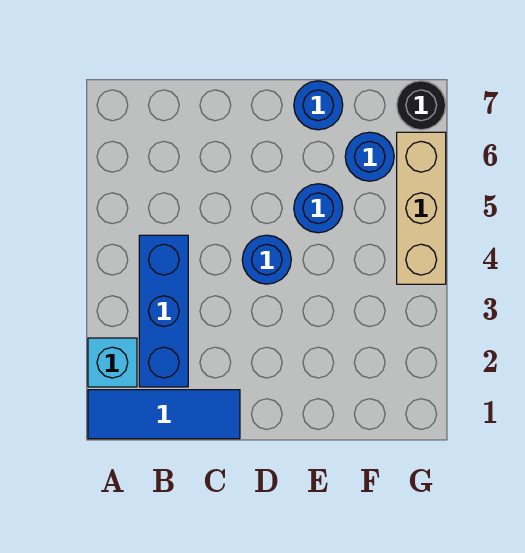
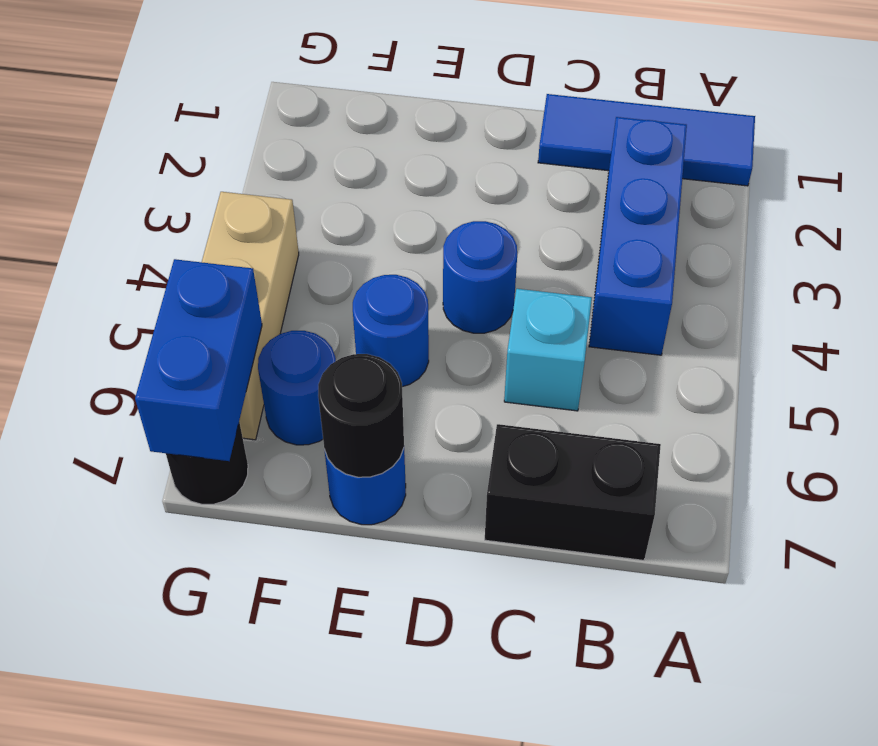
cyan 1x1 brick [88,338,137,387] -> cyan 1x1 brick moved to [504,289,592,411]
none -> black 1x2 brick [485,424,661,560]
none -> black 1x1 round brick [318,354,404,477]
none -> blue 1x2 brick [135,259,262,461]

